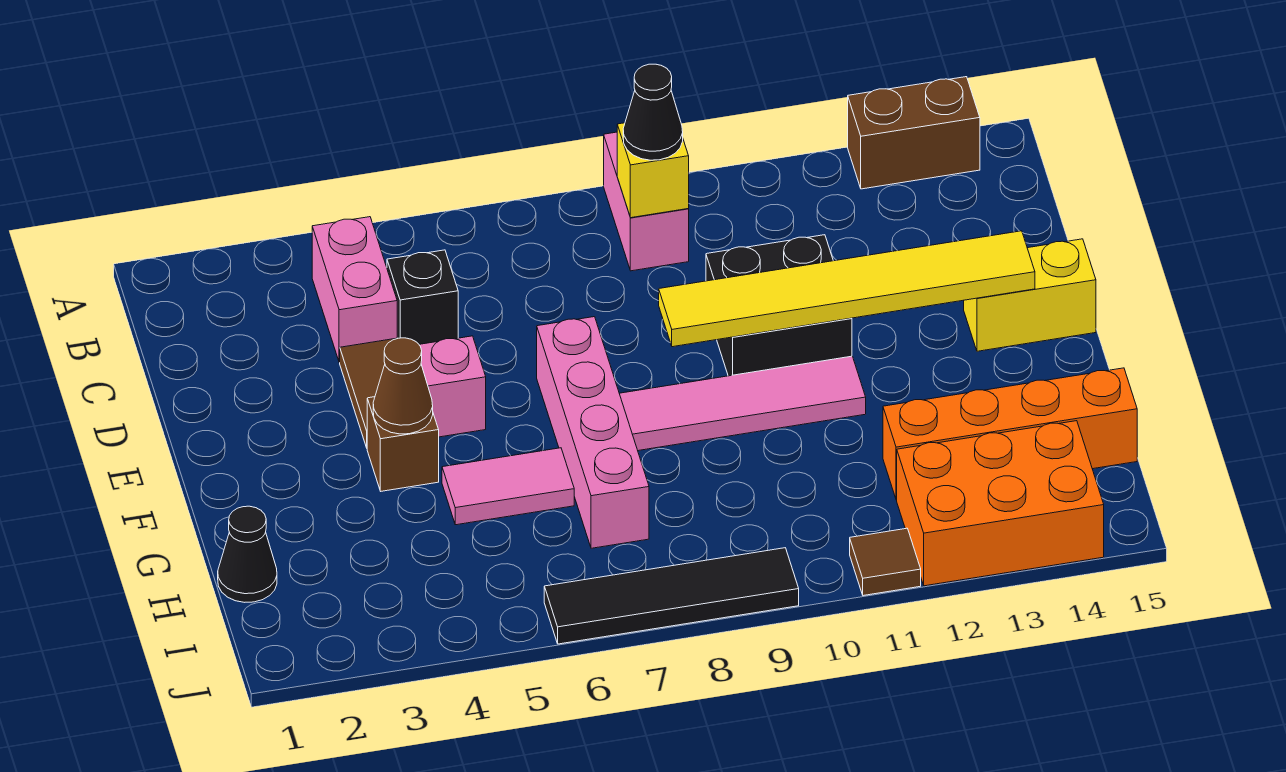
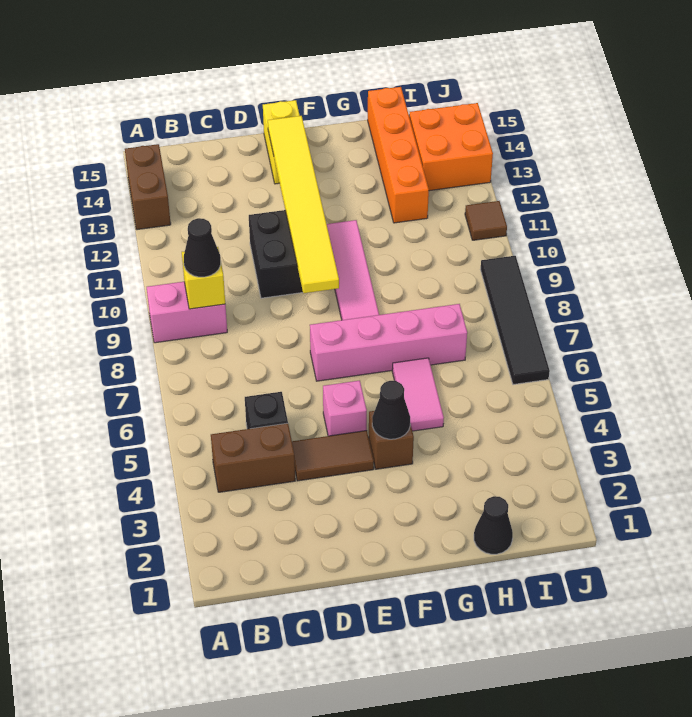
pink 1x2 brick [312,217,397,362] -> brown 1x2 brick [211,423,295,492]
brown 1x1 cone [373,338,433,434] -> black 1x1 cone [372,381,410,439]
orange 2x3 brick [897,421,1104,586] -> orange 2x2 brick [409,103,493,191]

